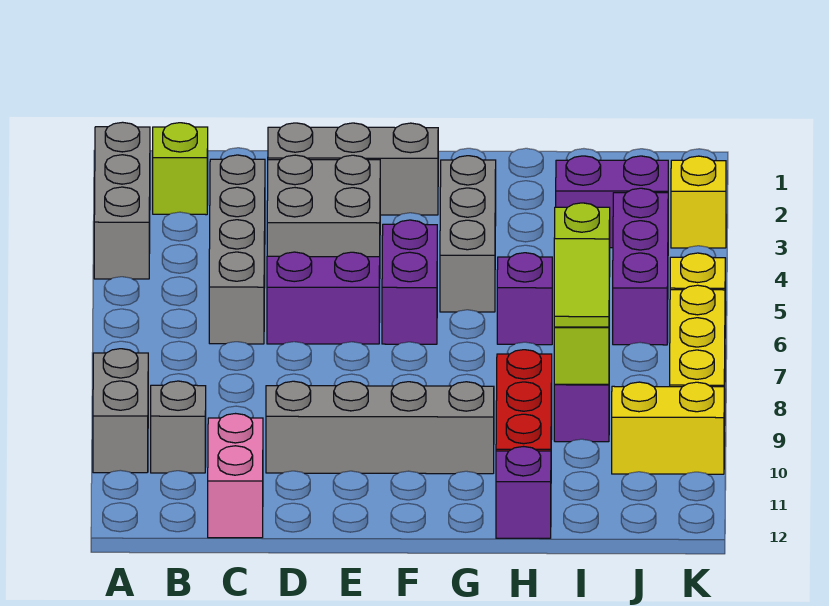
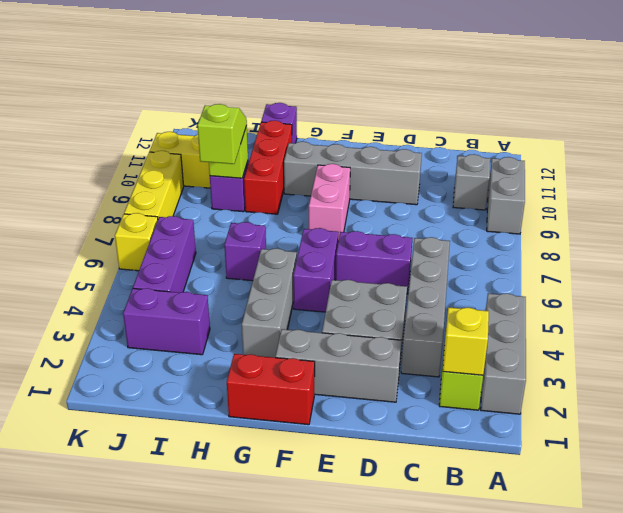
pink 1x2 brick [208,414,263,538] -> pink 1x2 brick moved to [309,164,350,241]
none -> red 1x2 brick [227,354,315,425]
yellow 1x1 brick [671,156,726,248] -> yellow 1x1 brick moved to [443,307,489,375]

